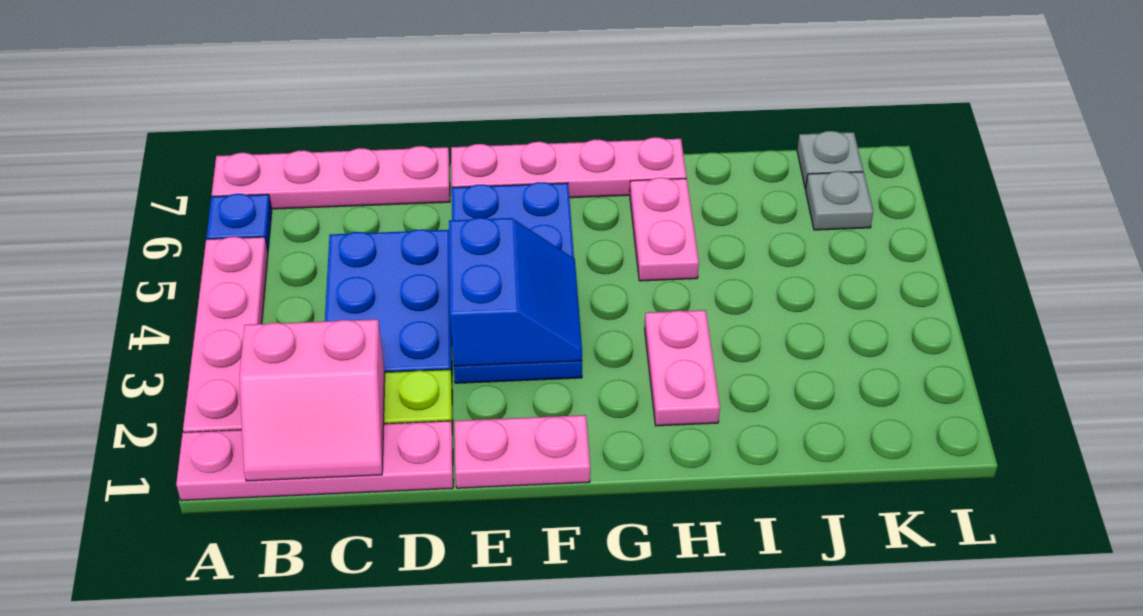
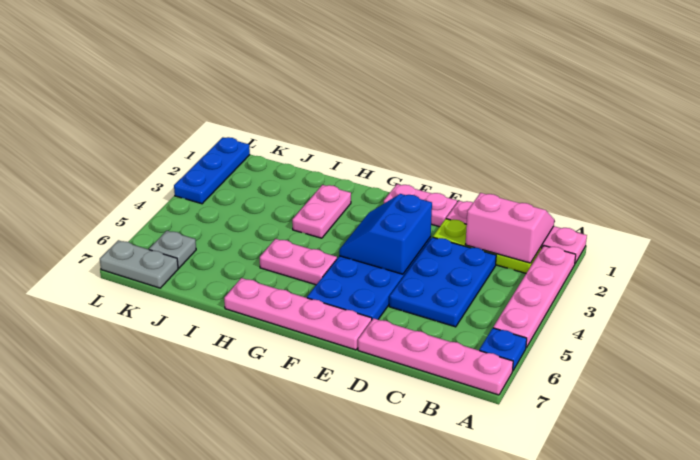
pink 1x2 plate [630,178,699,281] -> pink 1x2 plate turned to [260,239,337,285]
grey 1x1 plate [797,131,863,189] -> grey 1x2 plate [100,240,178,288]
none -> blue 1x3 plate [174,137,250,204]

